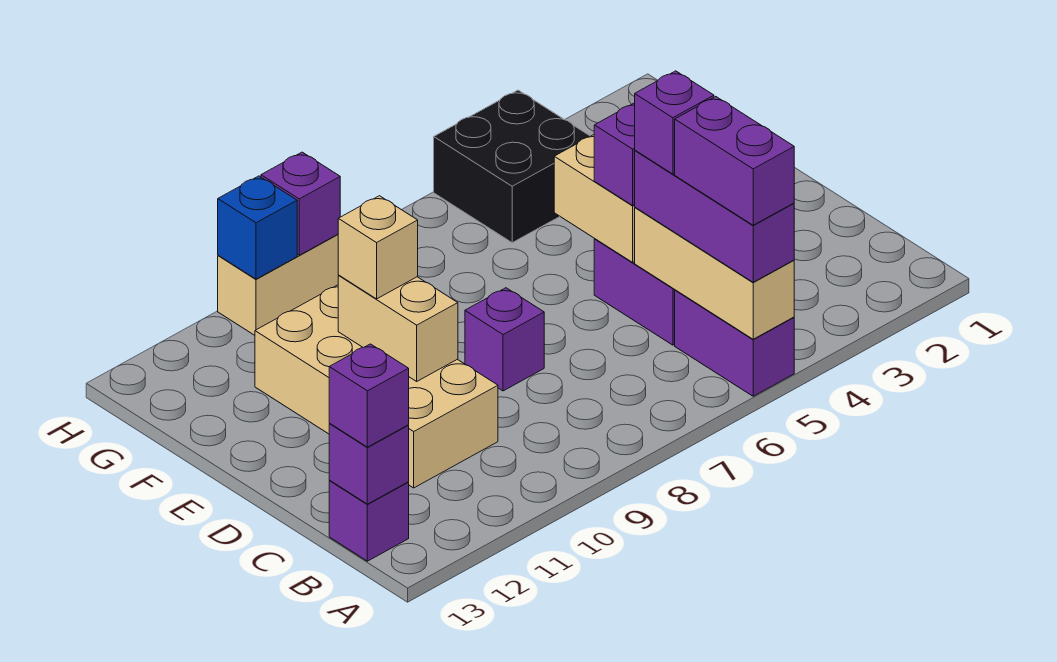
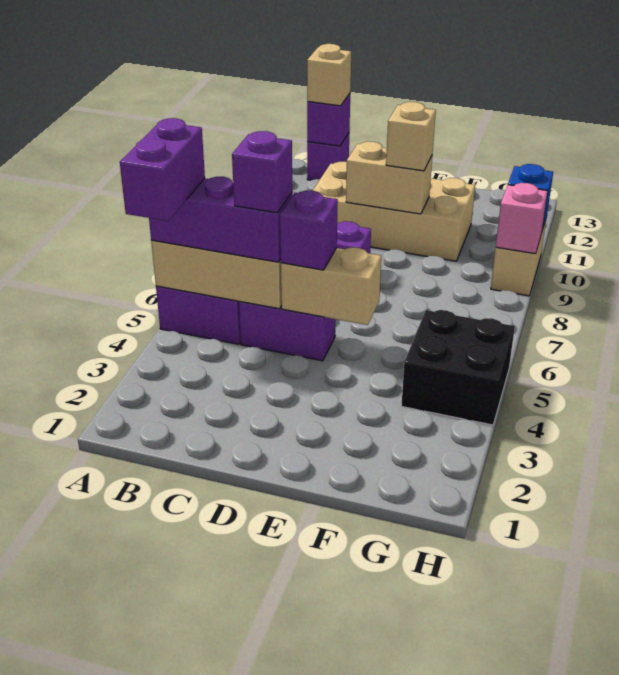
purple 1x2 brick [675,97,794,225] -> purple 1x2 brick turned to [120,118,205,221]
purple 1x1 brick [329,344,409,447] -> tan 1x1 brick [307,44,351,106]
purple 1x1 brick [261,152,340,255] -> pink 1x1 brick [496,183,548,254]

